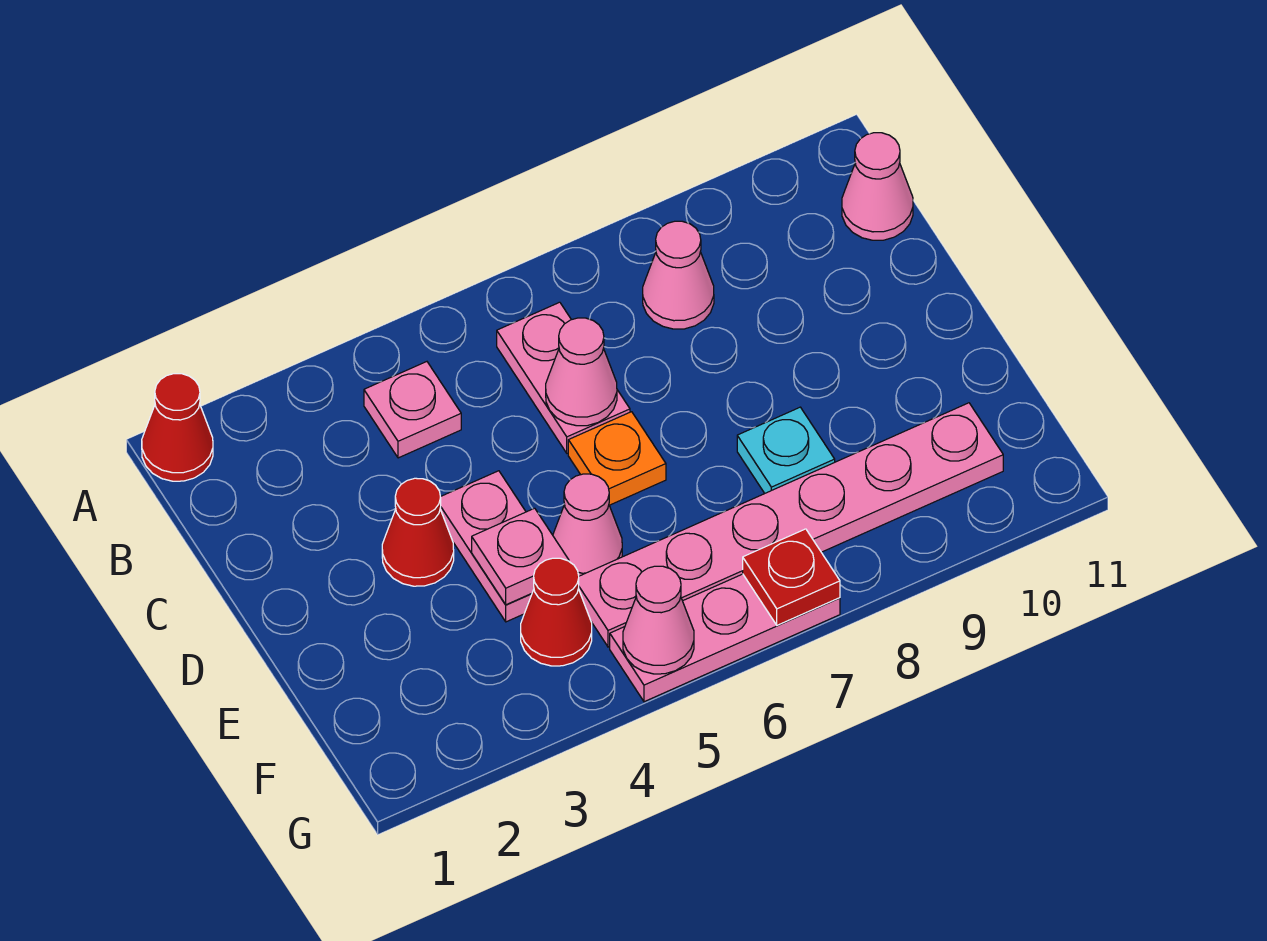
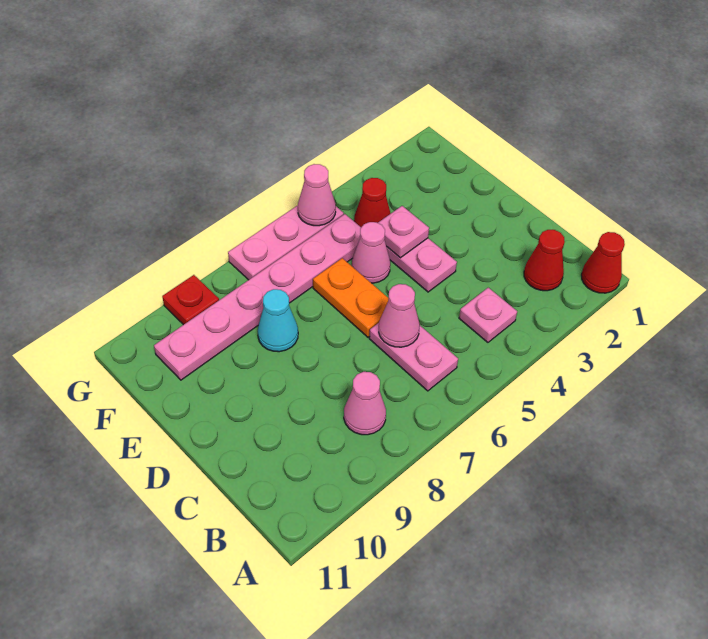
pink 1x1 cone [842,133,913,240] -> none
red 1x1 cone [382,478,454,586] -> red 1x1 cone moved to [524,230,565,291]
orange 1x1 plate [568,412,666,505] -> orange 1x2 plate [313,258,388,337]
cyan 1x1 plate [737,407,835,493] -> cyan 1x1 cone [258,289,298,352]
red 1x1 plate [743,529,840,625] -> red 1x1 plate moved to [162,275,219,325]

